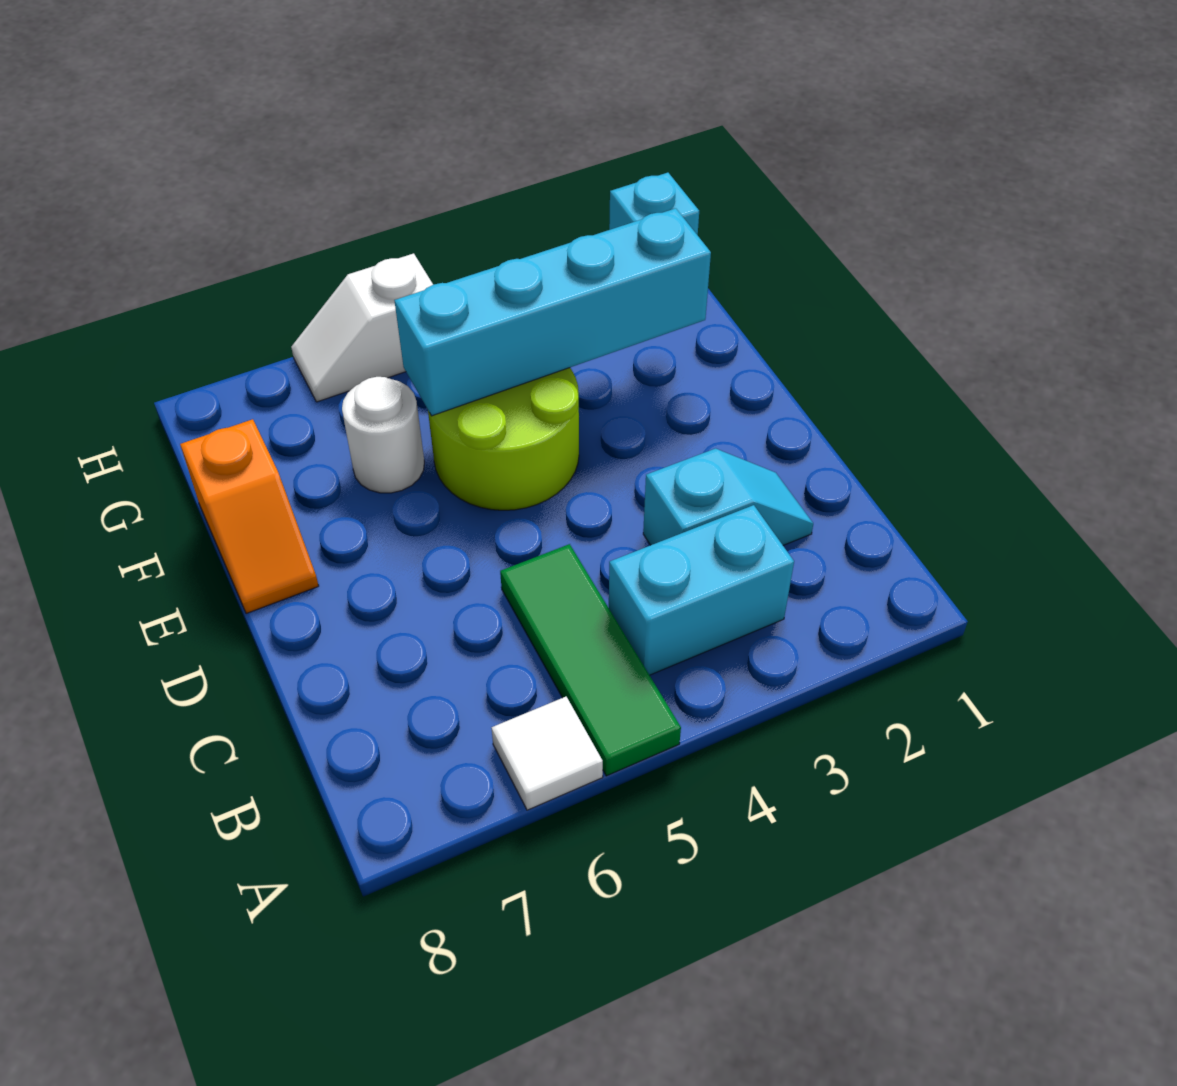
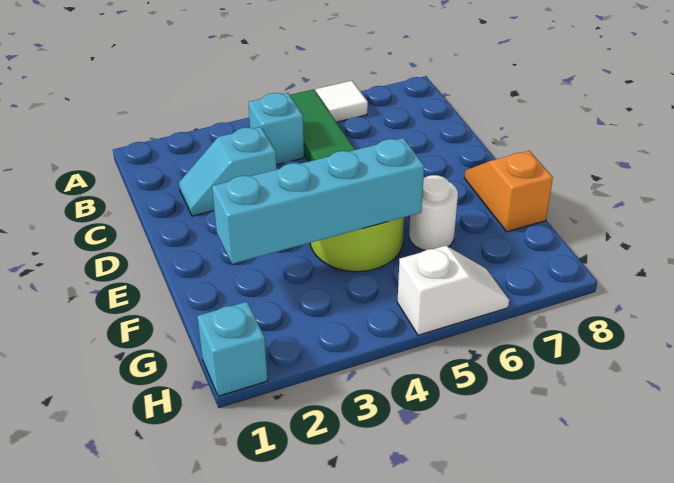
cyan 1x2 brick [609,505,794,675] -> cyan 1x1 brick [248,93,304,165]

